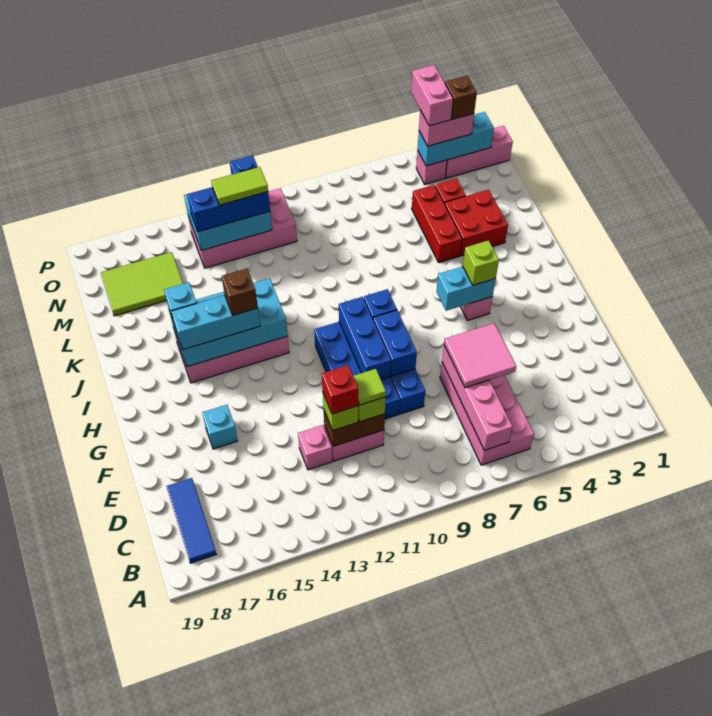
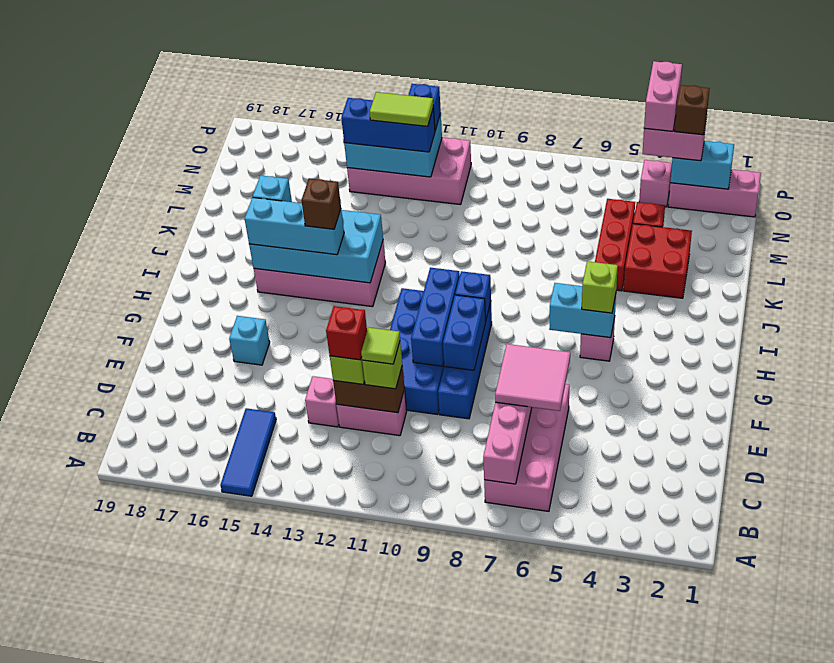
blue 1x3 tile [167,478,216,563] -> blue 1x3 tile moved to [220,408,276,496]
lime 2x3 tile [101,252,183,316] -> none
cyan 1x3 brick [418,112,494,166] -> cyan 1x2 brick [670,141,734,189]

